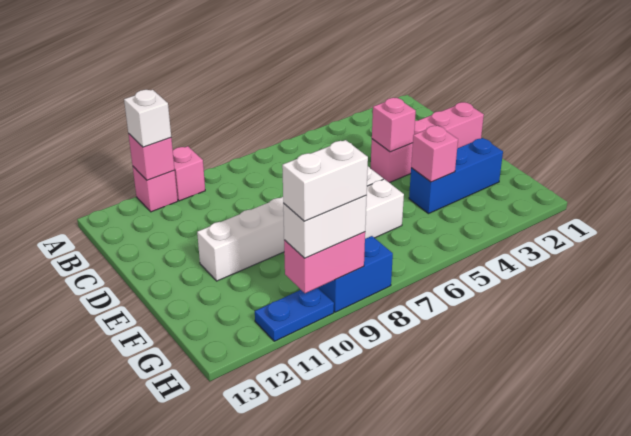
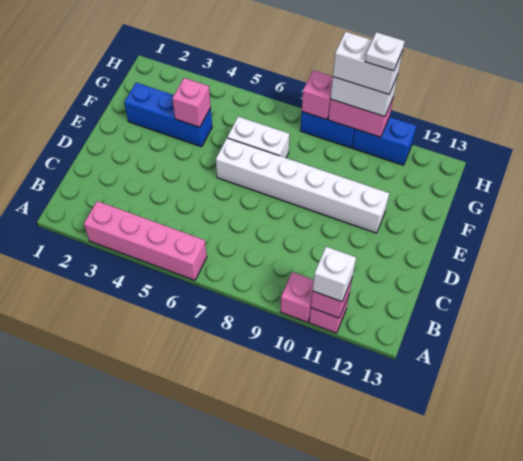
pink 1x4 brick [371,102,484,183] -> pink 1x4 brick moved to [84,201,207,280]
pink 1x1 brick [372,98,416,152] -> pink 1x1 brick moved to [302,70,333,120]
blue 1x2 plate [255,288,334,341] -> blue 1x2 brick [352,117,416,165]
none -> white 1x1 plate [365,32,405,71]

